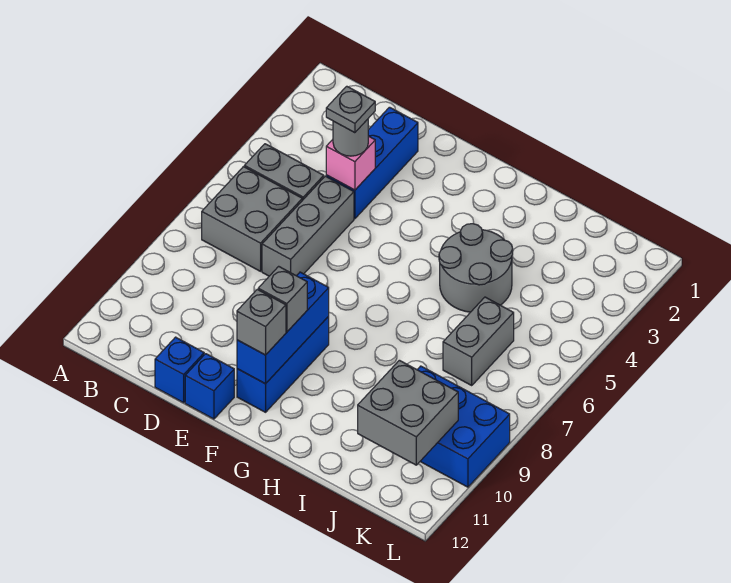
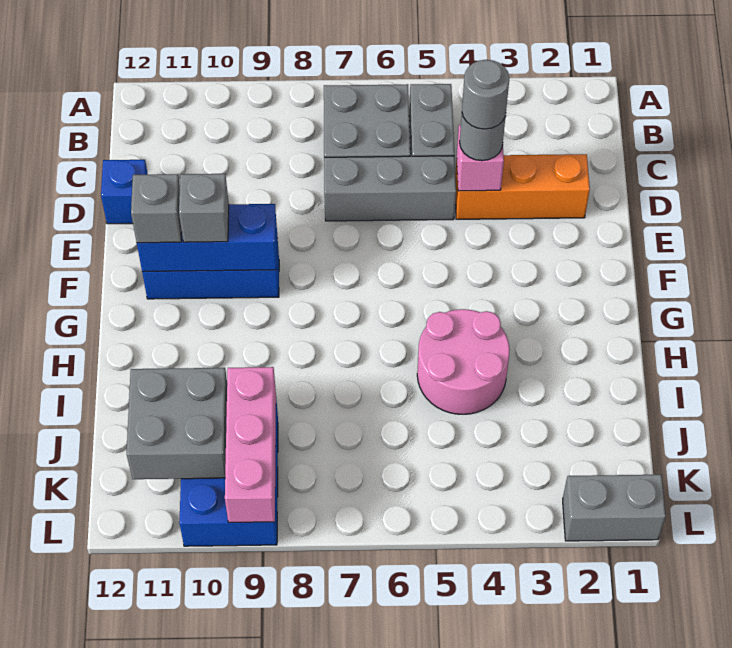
blue 1x3 brick [326,107,418,219] -> orange 1x3 brick [455,154,590,219]
grey 1x1 plate [326,86,375,133] -> grey 1x1 round brick [462,60,510,129]
blue 1x1 brick [185,354,234,419] -> none
grey 2x2 round brick [439,224,513,312] -> pink 2x2 round brick [417,309,510,414]
grey 1x2 brick [443,297,514,385] -> grey 1x2 brick moved to [563,475,666,541]
none -> pink 1x3 brick [225,367,276,523]

